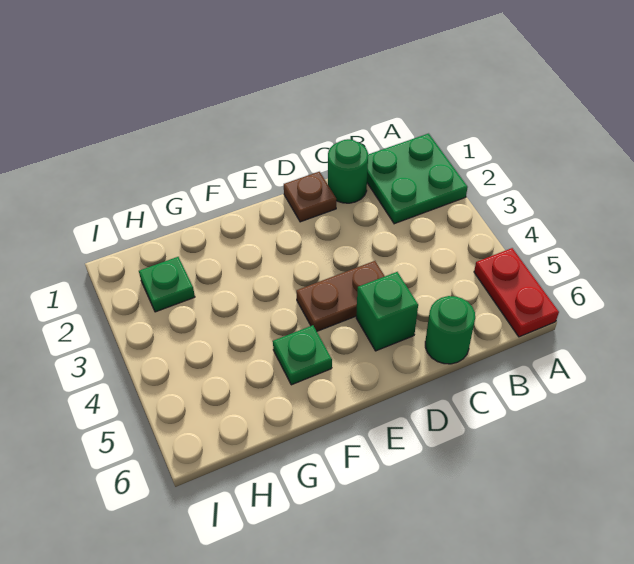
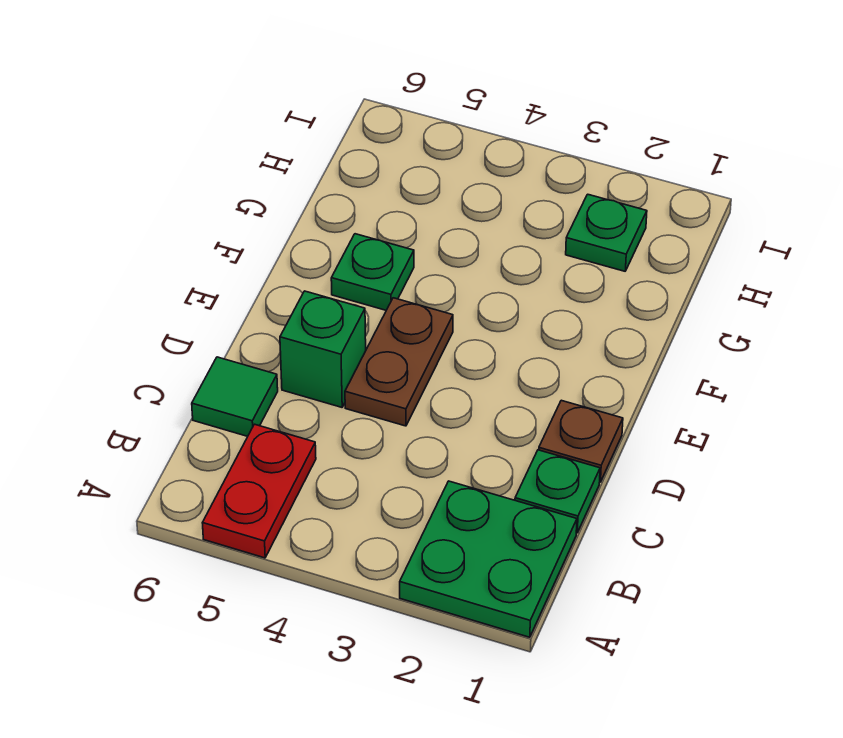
red 1x2 plate [474,248,559,337] -> red 1x2 plate turned to [203,424,316,558]
green 1x1 round brick [328,139,368,203] -> green 1x1 plate [515,450,600,533]
green 1x1 round brick [425,296,475,364] -> green 1x1 tile [192,357,278,436]

